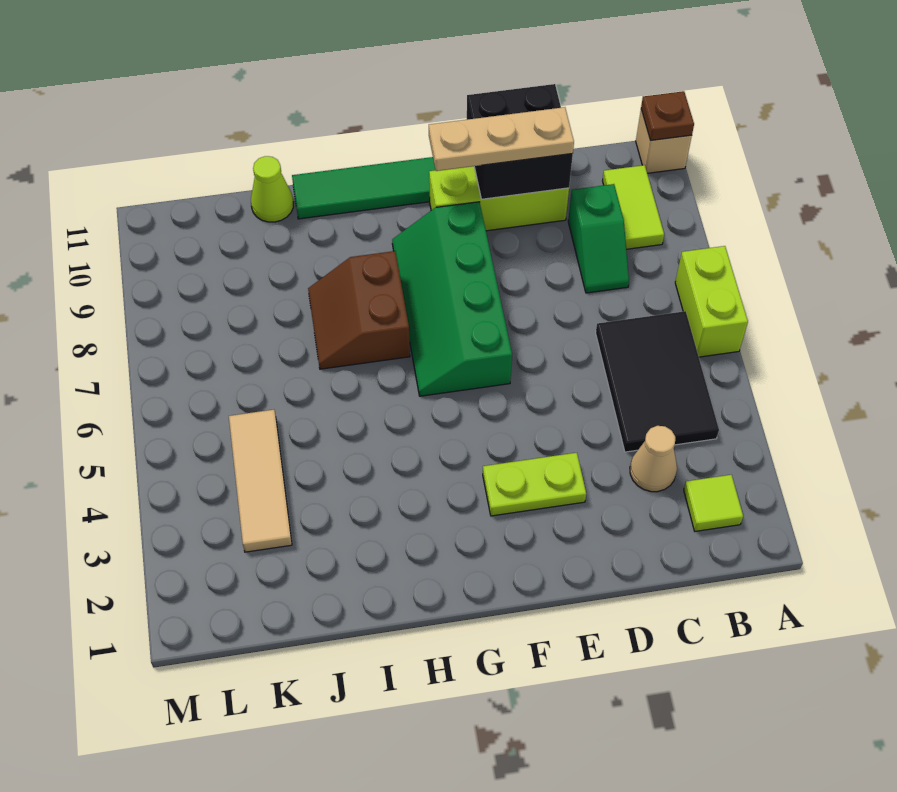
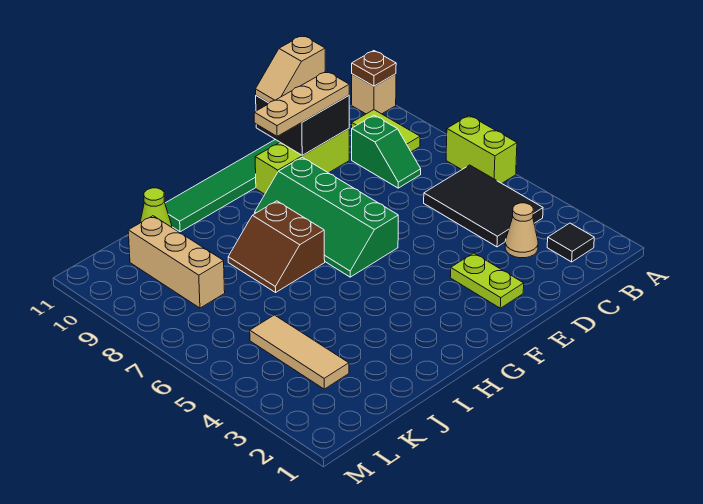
lime 1x1 tile [684,475,743,531] -> black 1x1 tile [547,223,594,262]
none -> tan 1x2 slope [256,35,325,103]
lime 1x2 plate [483,453,586,516] -> lime 1x2 plate turned to [450,253,524,308]
none -> tan 1x3 brick [128,216,225,308]

